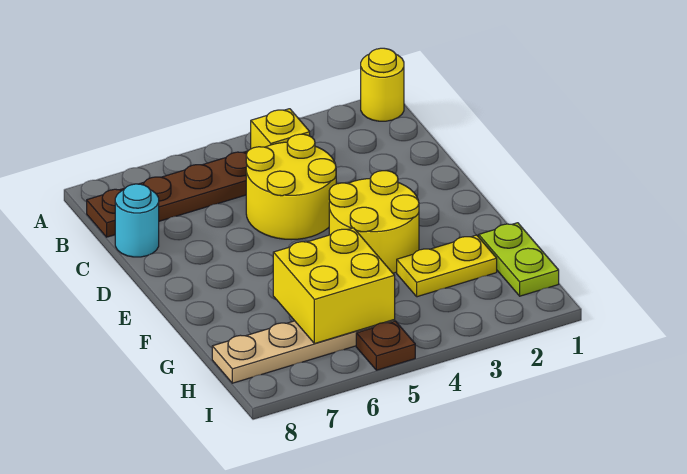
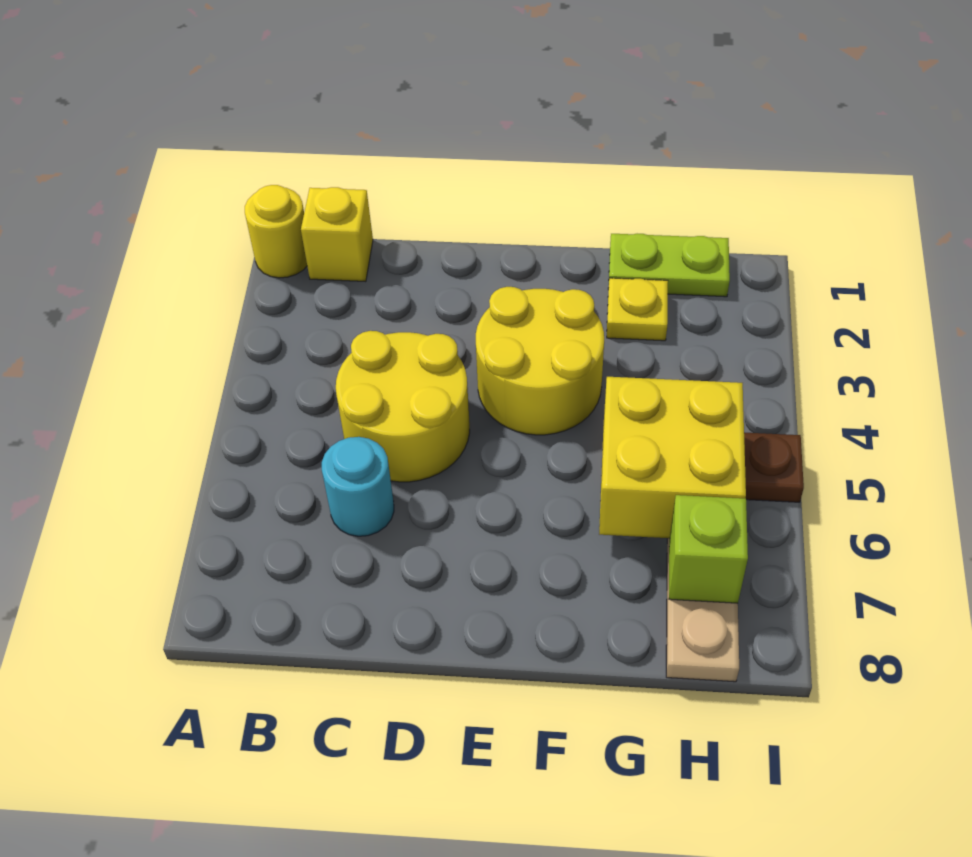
yellow 1x1 brick [251,109,310,149] -> yellow 1x1 brick moved to [301,187,373,282]
brown 1x4 plate [87,151,248,237] -> none
cyan 1x1 round brick [115,184,159,257] -> cyan 1x1 round brick moved to [322,437,394,536]
yellow 1x2 plate [397,235,497,297] -> yellow 1x1 plate [607,278,668,341]
none -> lime 1x1 brick [669,495,748,603]

